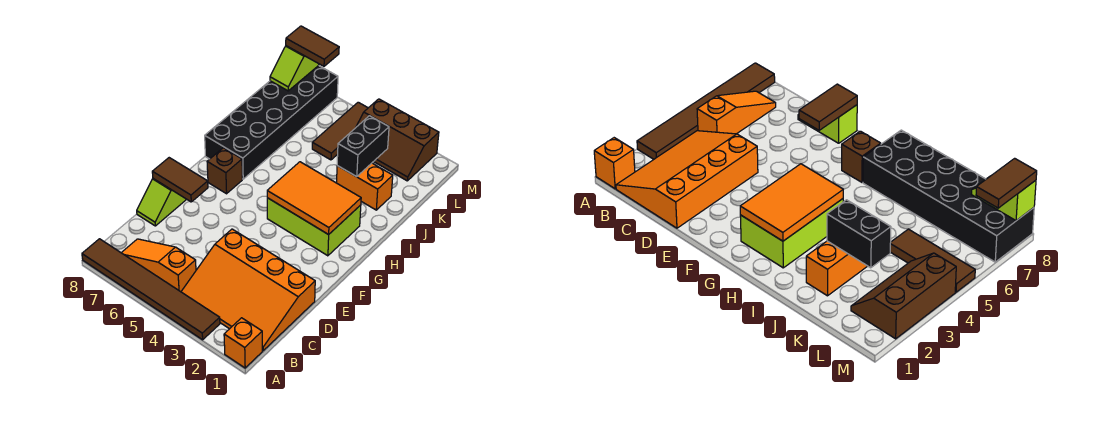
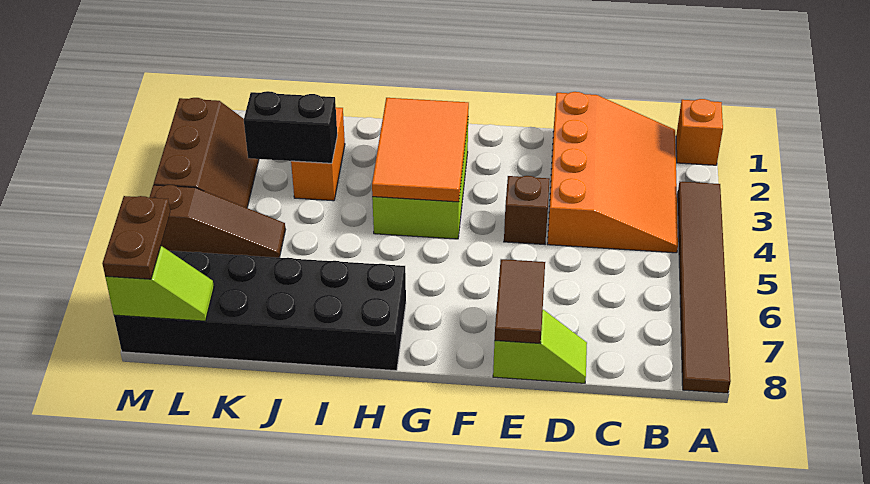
orange 1x3 slope [121,239,196,292] -> none
brown 1x1 brick [207,148,242,194] -> brown 1x1 brick moved to [504,176,550,244]
brown 1x3 tile [312,102,368,160] -> brown 1x3 slope [149,185,286,258]
brown 1x2 tile [286,26,339,66] -> brown 1x2 plate [102,196,170,279]

